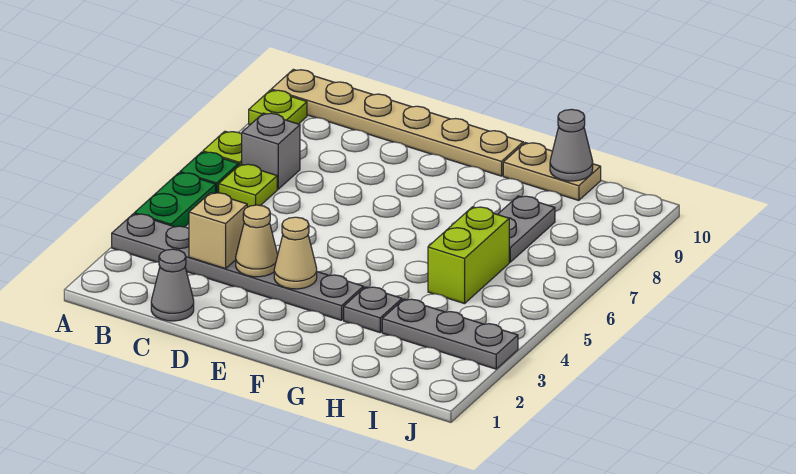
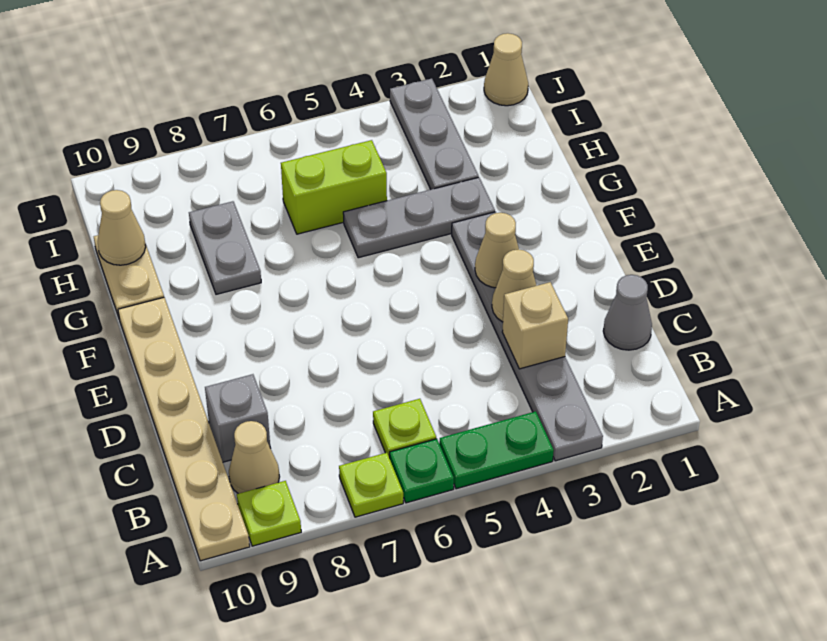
grey 1x1 brick [242,113,300,189] -> grey 1x1 brick moved to [205,374,270,462]
none -> tan 1x1 cone [229,421,280,494]
grey 1x1 plate [344,287,402,332] -> grey 1x3 plate [343,177,495,258]
grey 1x2 plate [497,196,555,262] -> grey 1x2 plate turned to [189,201,261,294]
grey 1x1 cone [550,109,593,181] -> tan 1x1 cone [98,190,146,265]
none -> tan 1x1 cone [484,33,528,106]

